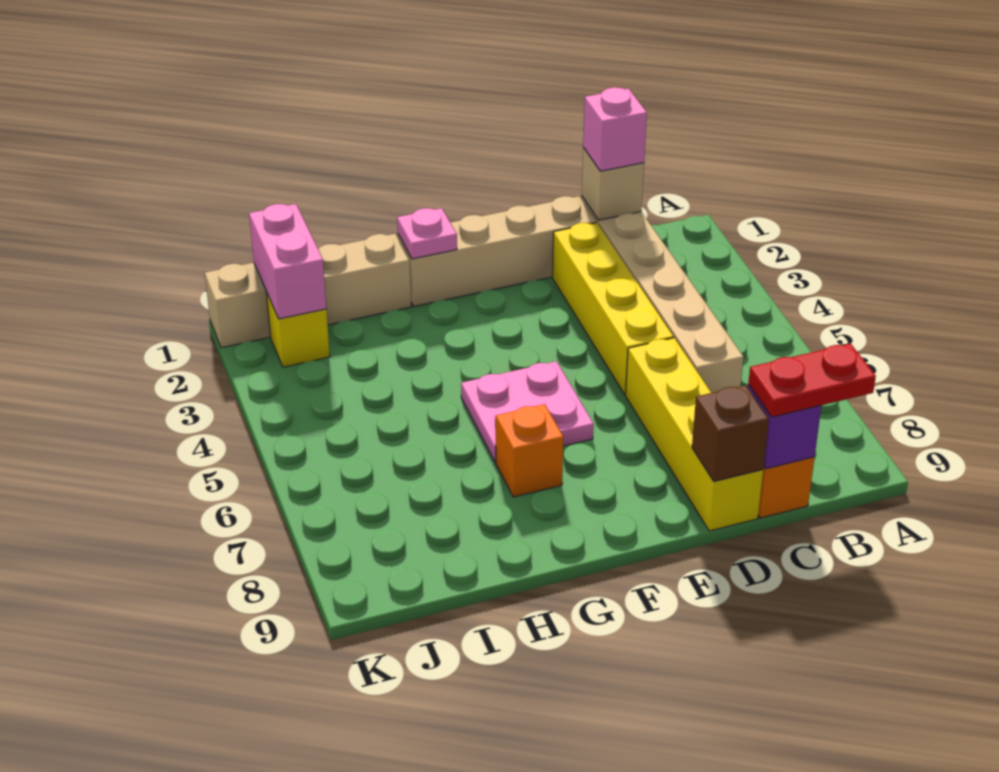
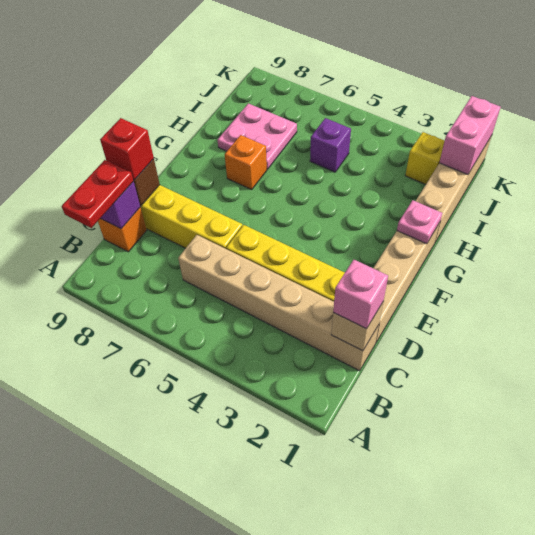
none -> red 1x1 brick [100,118,154,180]
pink 2x2 plate [461,361,594,462] -> pink 2x2 plate moved to [217,103,297,169]
none -> purple 1x1 brick [310,118,351,172]
pink 1x2 brick [249,204,326,319] -> pink 1x2 brick turned to [439,96,500,174]

